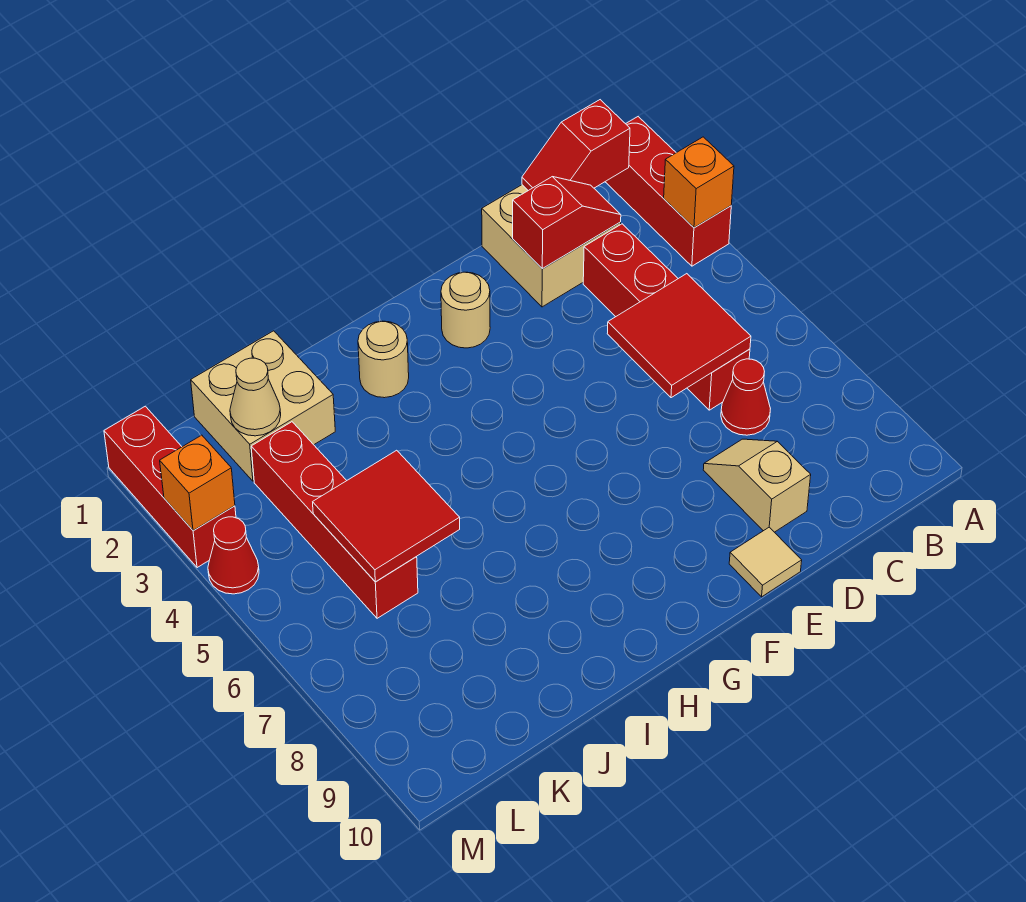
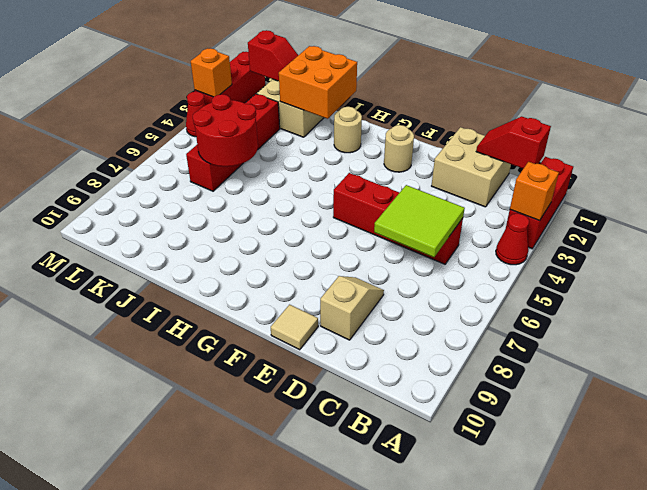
red 1x2 slope [513,177,621,268] -> red 1x2 slope moved to [248,30,298,81]
red 1x4 brick [583,224,750,410] -> red 1x4 brick turned to [333,173,463,264]
red 2x2 tile [607,274,751,398] -> lime 2x2 tile [374,185,465,257]
red 1x1 cone [721,359,770,435] -> red 1x1 cone moved to [496,213,529,265]
none -> orange 2x2 brick [279,46,357,119]
red 2x2 tile [313,450,460,582] -> red 2x2 round brick [193,94,258,167]
tan 1x1 cone [230,358,281,436] -> none

